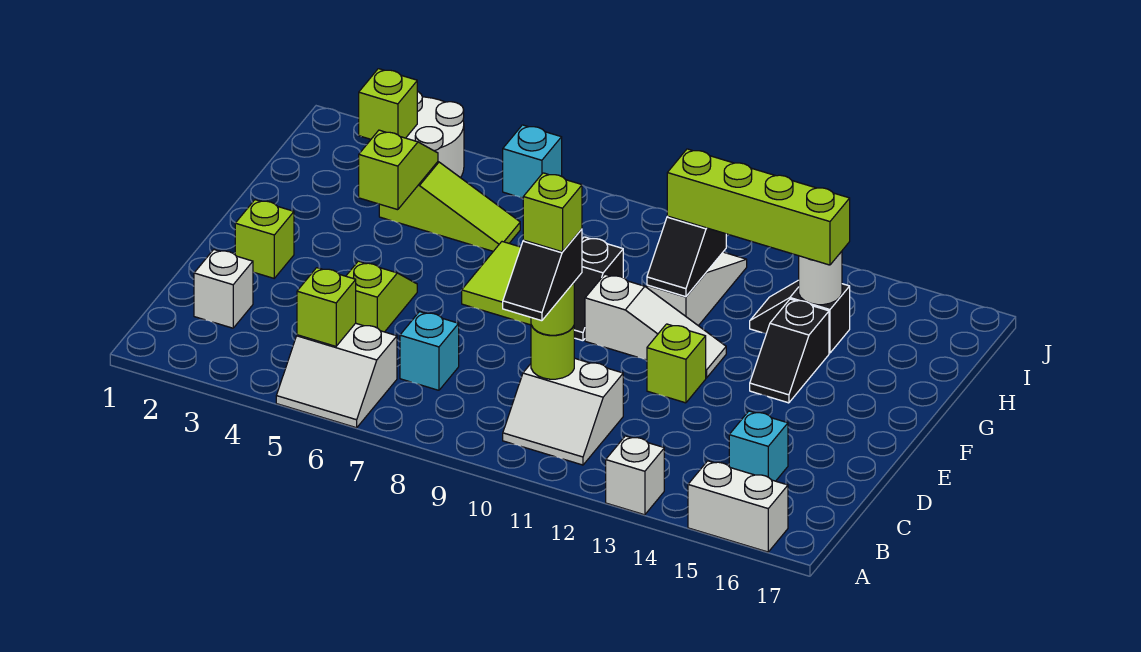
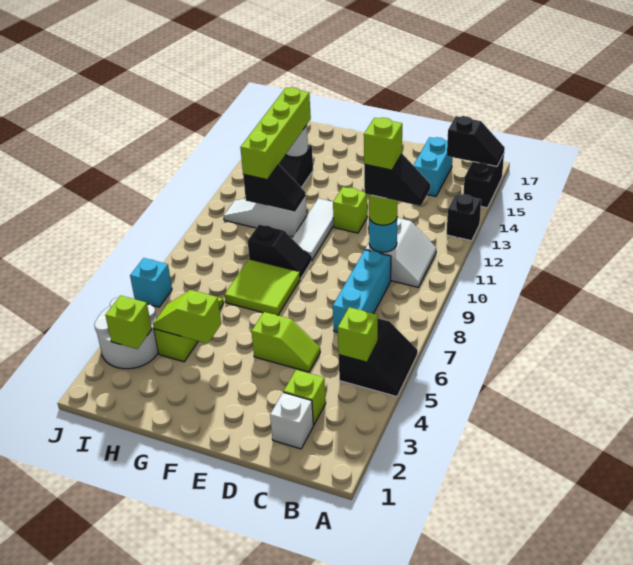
white 2x2 slope [276,323,397,428] -> black 2x2 slope [339,318,418,397]
white 1x1 brick [606,436,664,515] -> black 1x1 brick [447,194,481,241]
white 1x2 brick [688,461,788,552] -> black 1x2 brick [463,154,504,208]
cyan 1x1 brick [400,312,459,390] -> cyan 1x3 brick [333,250,391,332]
lime 1x1 round brick [531,325,574,379] -> cyan 1x1 round brick [369,219,397,252]
cyan 1x1 brick [729,411,788,481] -> cyan 1x2 brick [413,137,452,196]
lime 1x2 slope [346,261,417,332] -> lime 1x2 slope turned to [251,312,320,372]
lime 1x1 brick [235,200,294,278] -> lime 1x1 brick moved to [284,370,326,425]
white 1x3 slope [585,274,726,378] -> white 1x3 tile [292,198,334,261]
black 1x2 slope [750,299,829,403] -> black 1x2 slope moved to [447,116,505,166]

